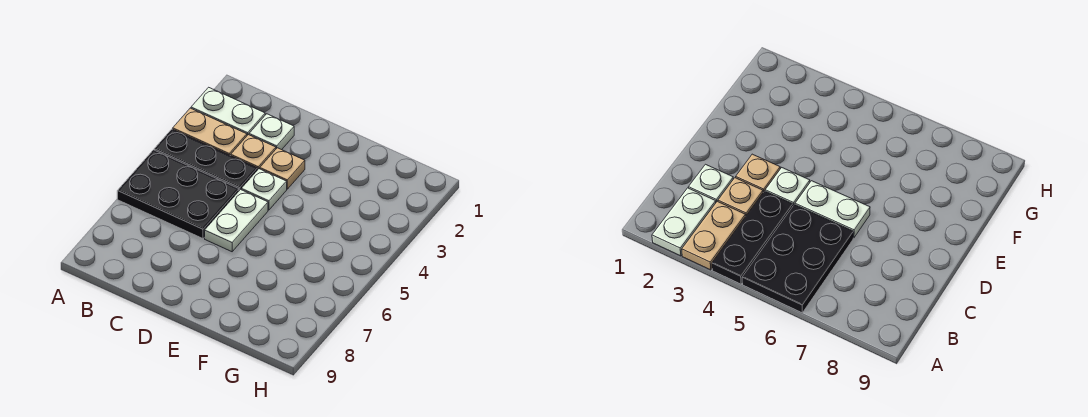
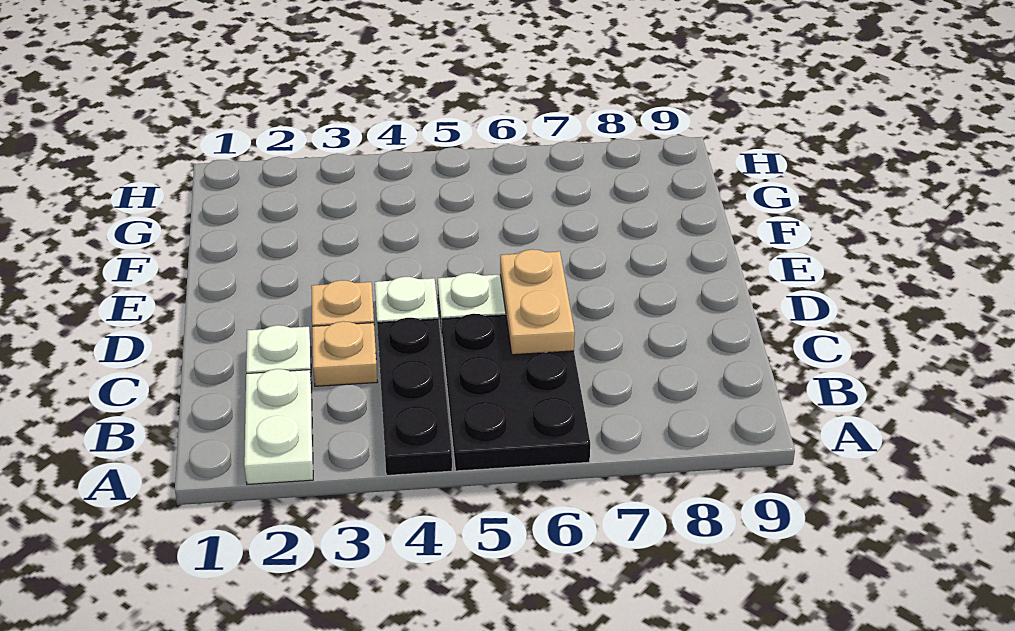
tan 1x2 plate [173,108,247,155] -> tan 1x2 plate moved to [500,249,575,355]

